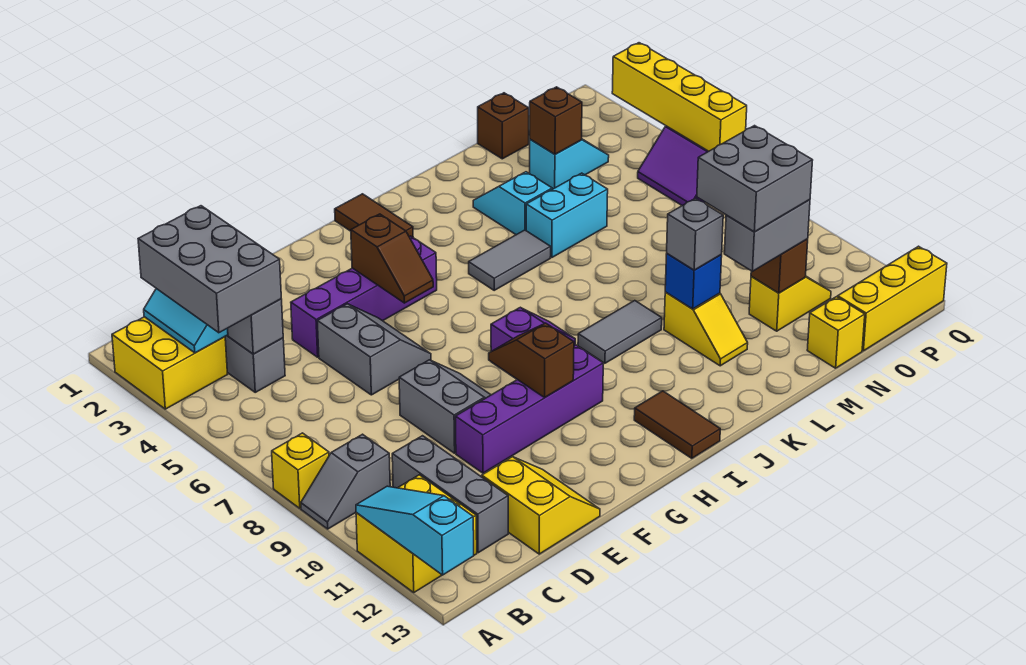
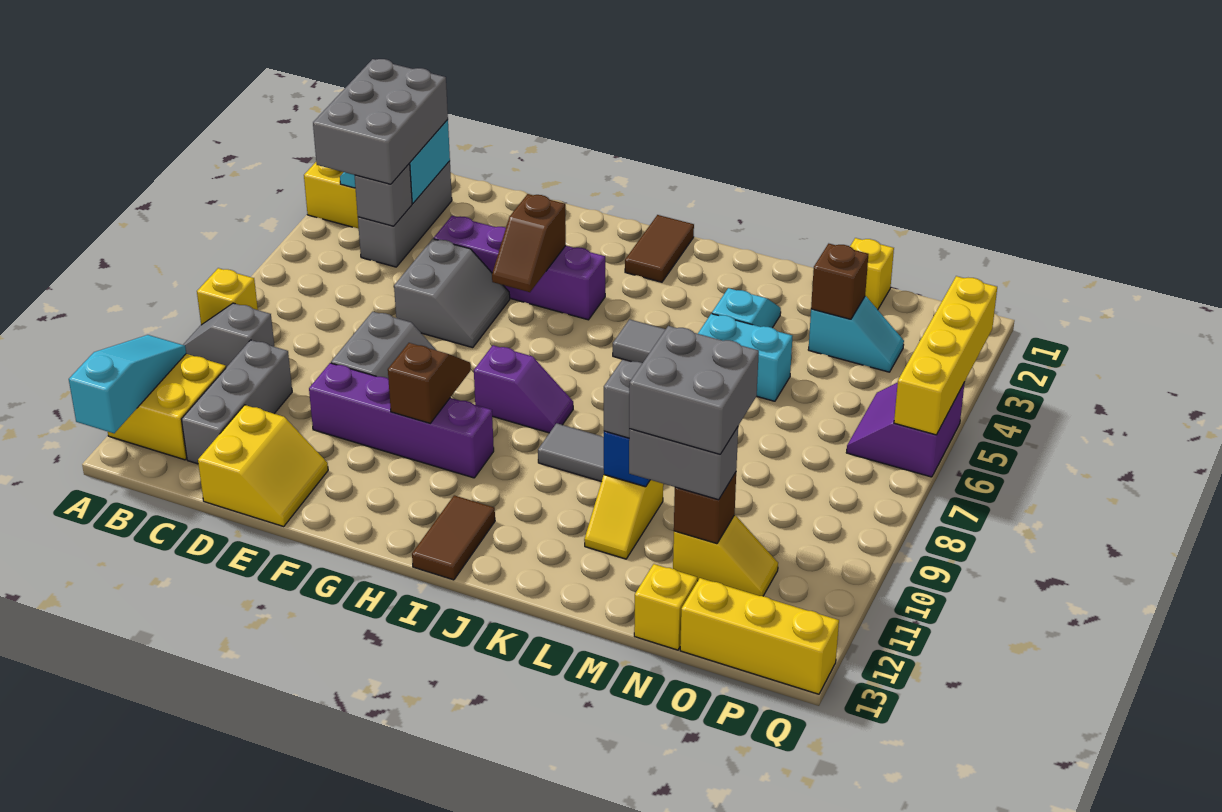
brown 1x1 brick [478,93,529,159] -> yellow 1x1 brick [850,238,894,310]

